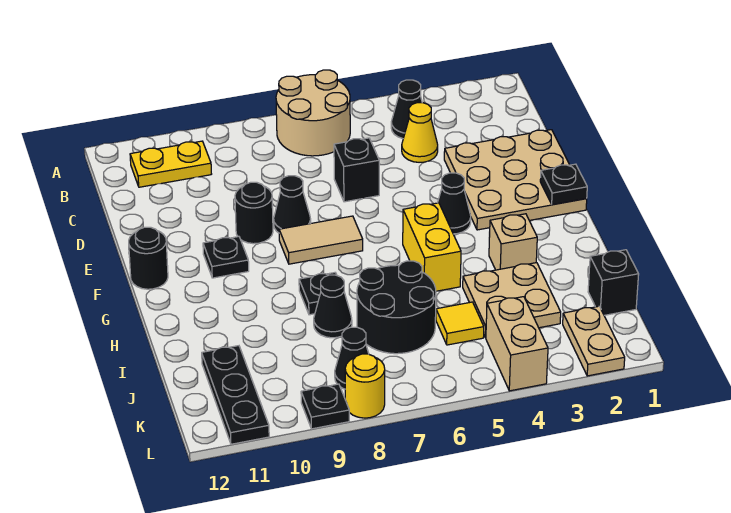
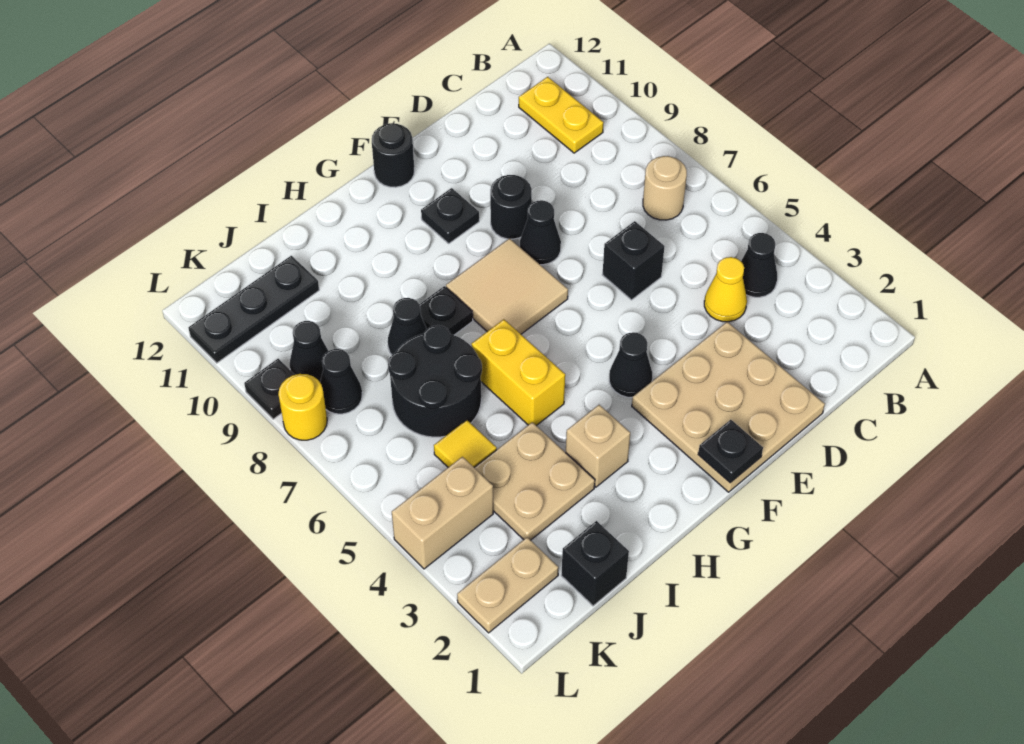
tan 2x2 round brick [276,70,350,156] -> tan 1x1 round brick [643,156,687,220]
tan 1x2 tile [279,216,363,264] -> tan 2x2 tile [446,238,568,334]
yellow 1x2 brick [403,203,461,291] -> yellow 1x2 brick turned to [472,319,565,426]
none -> black 1x1 cone [290,321,328,382]

